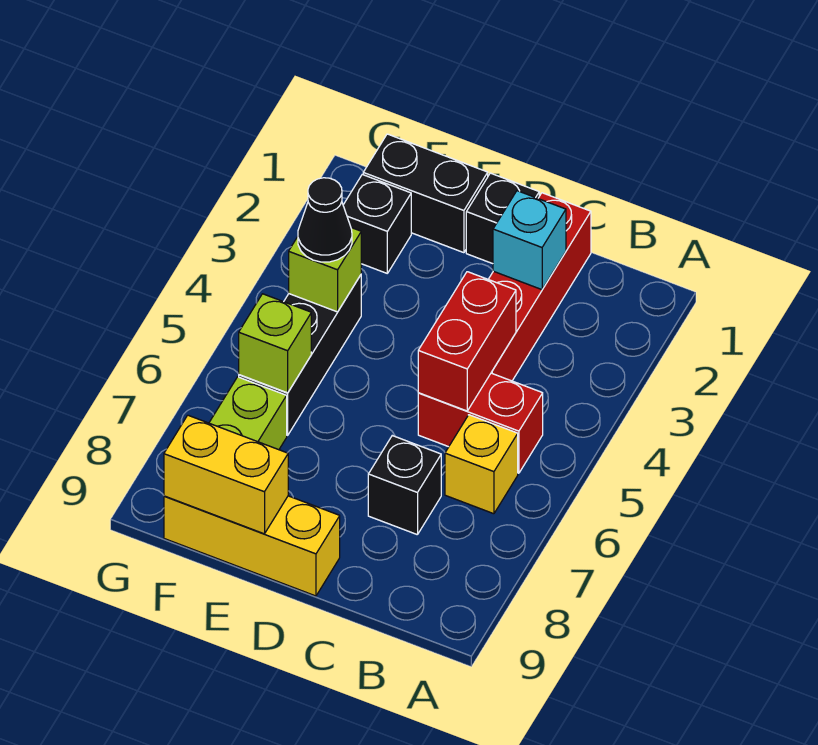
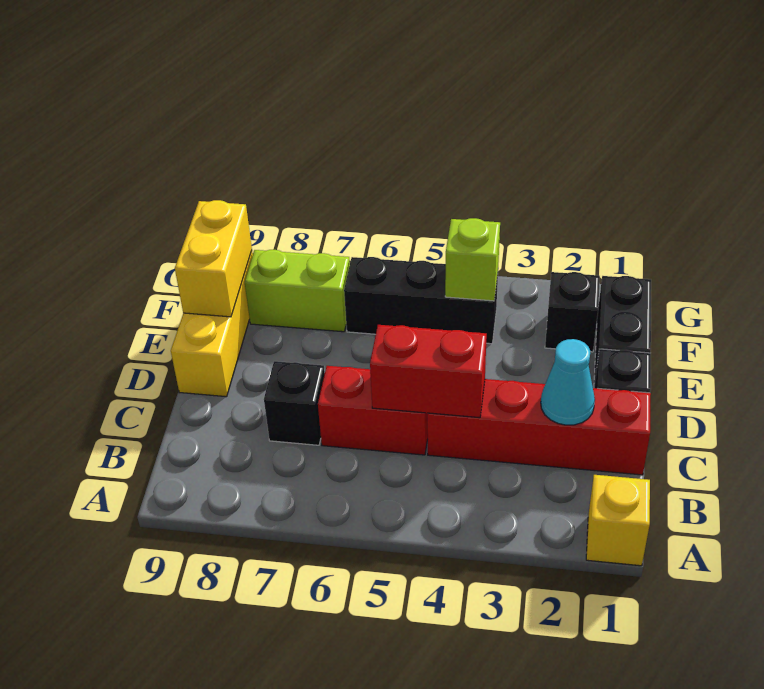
red 1x2 brick [418,373,543,473] -> red 1x2 brick turned to [318,366,428,455]
yellow 1x1 brick [445,415,518,514] -> yellow 1x1 brick moved to [586,475,650,566]
cyan 1x1 brick [493,191,566,290] -> cyan 1x1 cone [541,339,595,425]
black 1x1 cone [298,178,352,262] -> none
lime 1x1 brick [239,294,311,393] -> none

